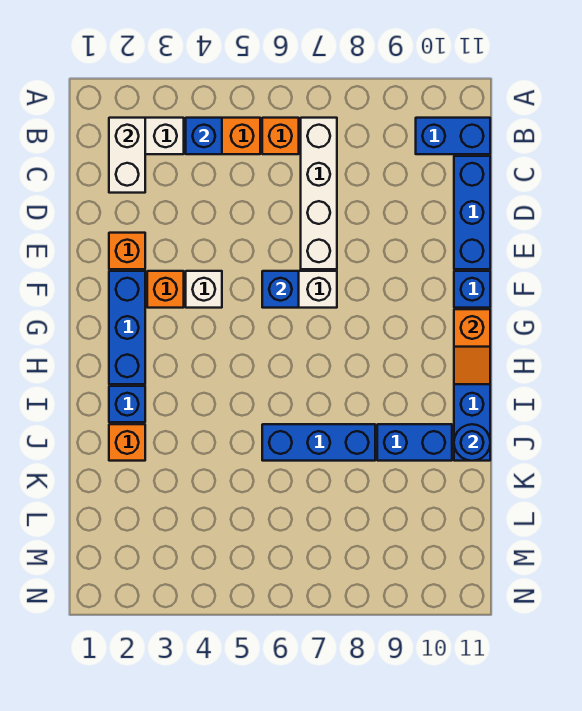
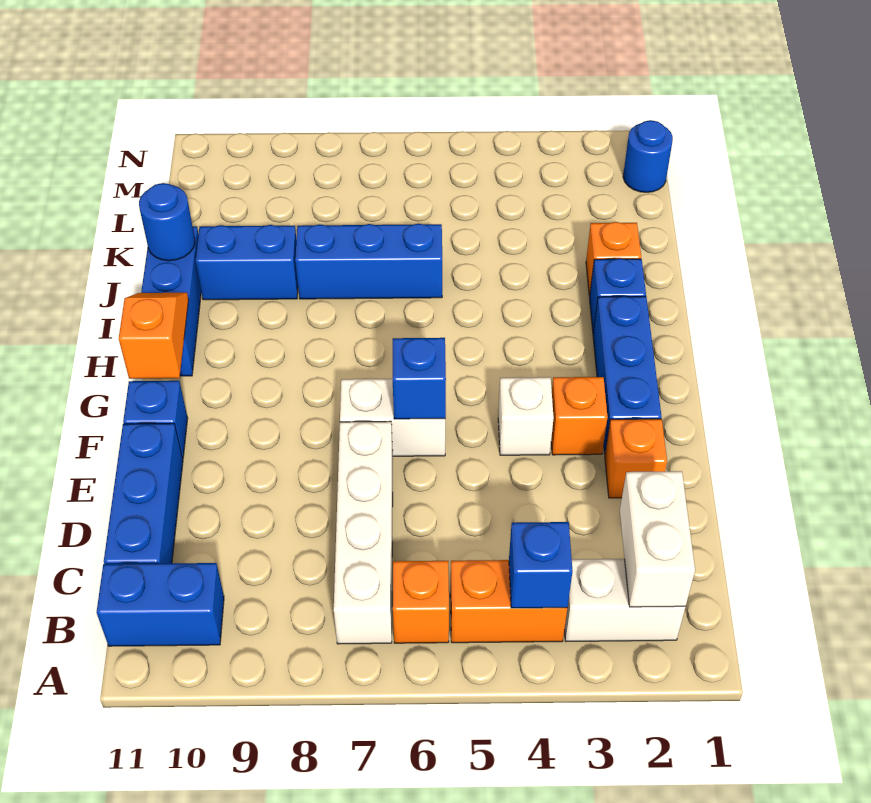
none -> blue 1x1 round brick [623,120,673,192]

